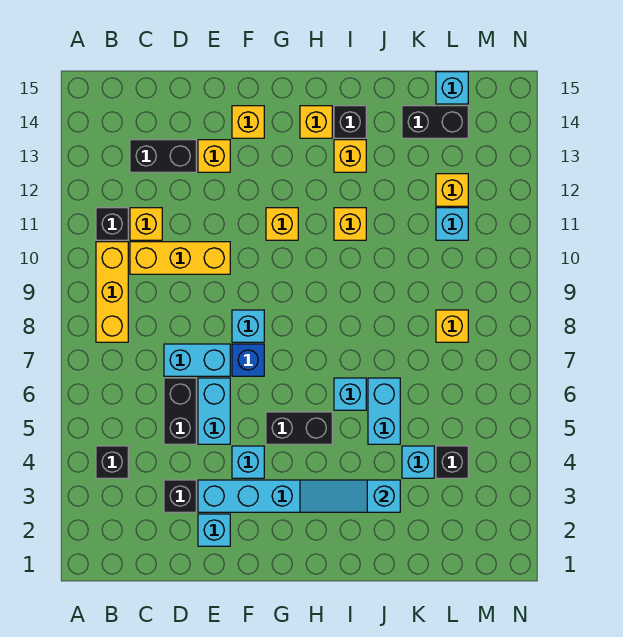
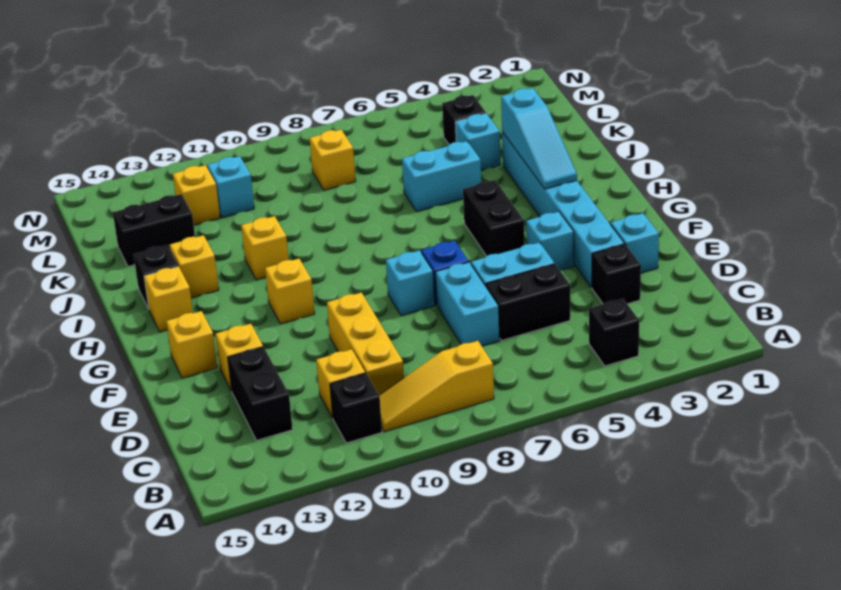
yellow 1x3 brick [96,242,128,342] -> yellow 1x3 slope [379,341,494,432]
cyan 1x1 brick [334,378,366,410] -> none
black 1x2 brick [402,106,468,138] -> black 1x2 brick turned to [113,194,195,266]
cyan 1x1 brick [436,72,468,104] -> none

